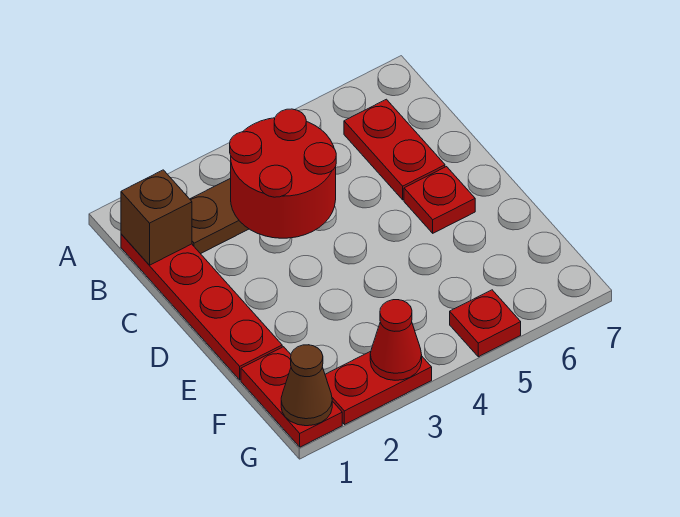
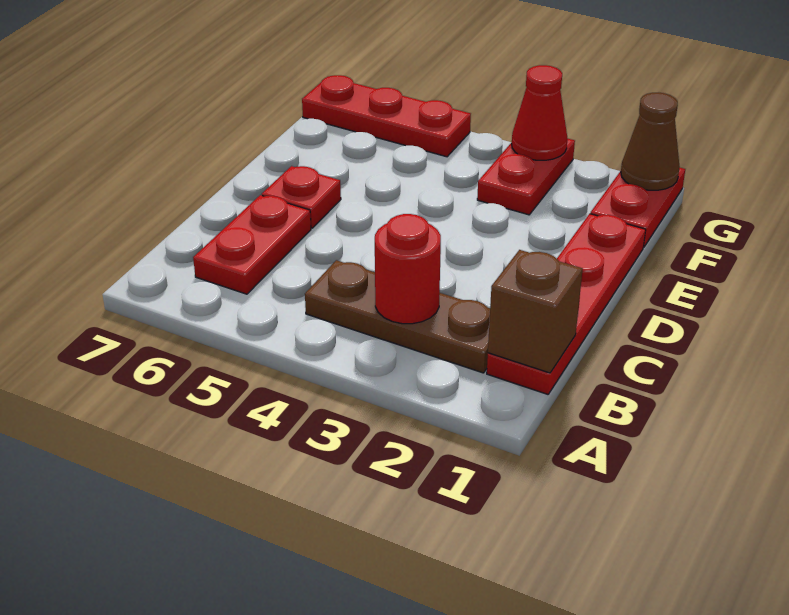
red 2x2 round brick [230,109,336,238] -> red 1x1 round brick [375,214,441,324]
red 1x2 plate [325,351,432,425] -> red 1x2 plate turned to [477,139,575,215]
red 1x1 plate [450,290,521,357] -> red 1x3 plate [302,75,471,157]

